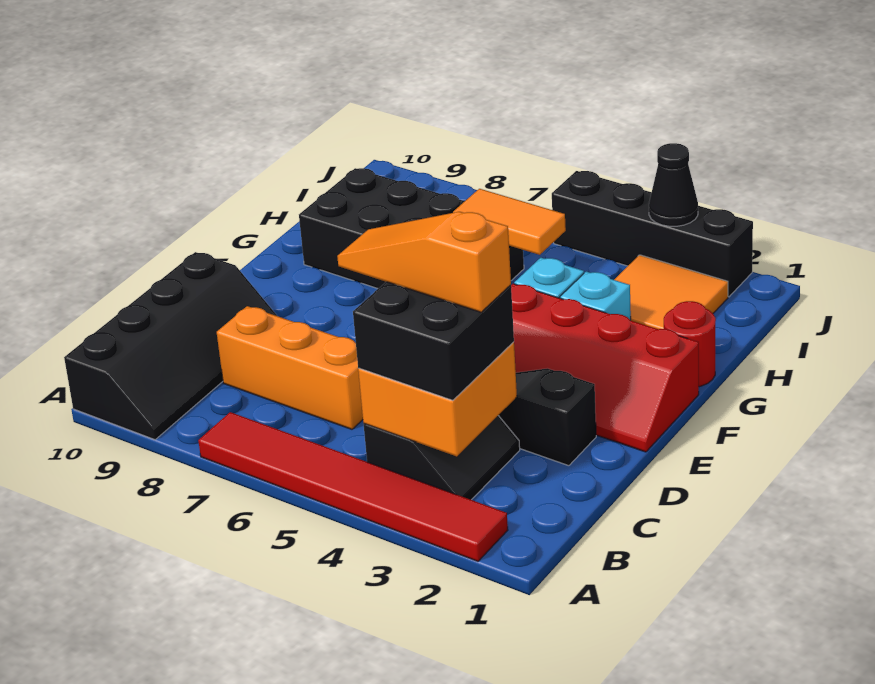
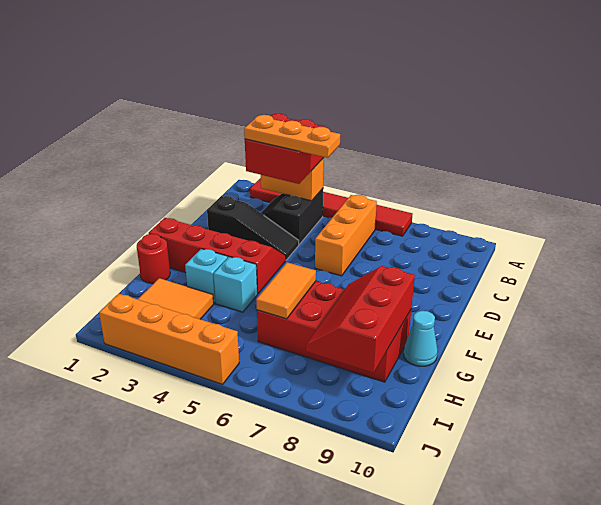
black 2x4 slope [64,252,277,440] -> none
orange 2x2 brick [358,342,517,456] -> orange 1x2 brick [261,158,324,201]
black 2x2 brick [353,282,514,400] -> red 2x2 brick [245,114,324,184]
orange 1x3 slope [337,212,511,312] -> orange 1x3 plate [244,115,340,158]
orange 1x3 brick [217,306,363,429] -> orange 1x3 brick turned to [315,195,377,276]
black 2x4 brick [299,168,524,288] -> red 2x4 brick [257,281,411,382]
none -> red 2x3 slope [306,266,415,373]
none -> cyan 1x1 cone [404,311,438,366]
orange 1x2 tile [453,189,566,255] -> orange 1x2 tile turned to [256,262,316,319]
black 1x4 brick [552,171,753,297] -> orange 1x4 brick [99,294,239,384]
black 1x1 cone [649,143,698,226] -> none

